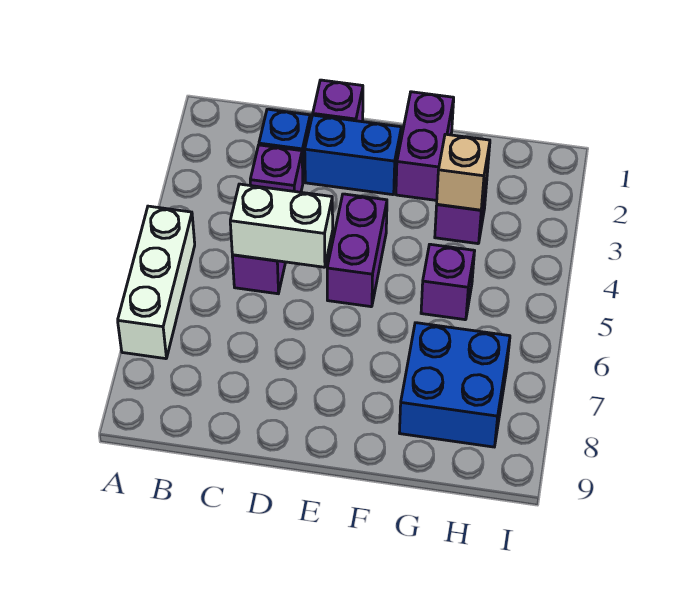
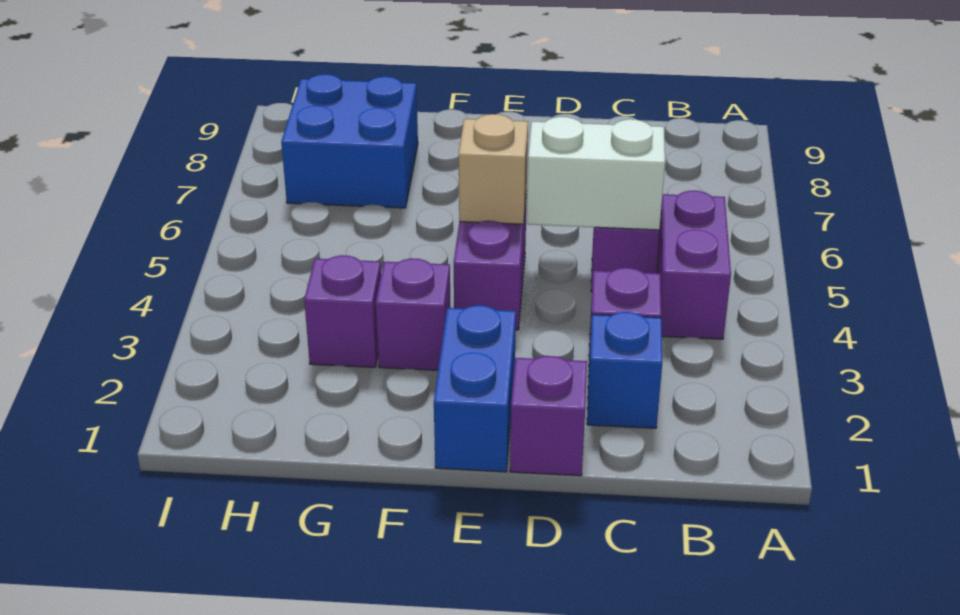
white 1x3 brick [118,206,195,359] -> none
blue 1x2 brick [305,115,401,195] -> blue 1x2 brick turned to [434,305,516,472]
purple 1x2 brick [396,92,454,200] -> purple 1x2 brick moved to [657,191,731,339]
tan 1x1 brick [437,134,490,210] -> tan 1x1 brick moved to [459,114,528,224]
purple 1x1 brick [421,244,475,320] -> purple 1x1 brick moved to [376,258,451,370]

